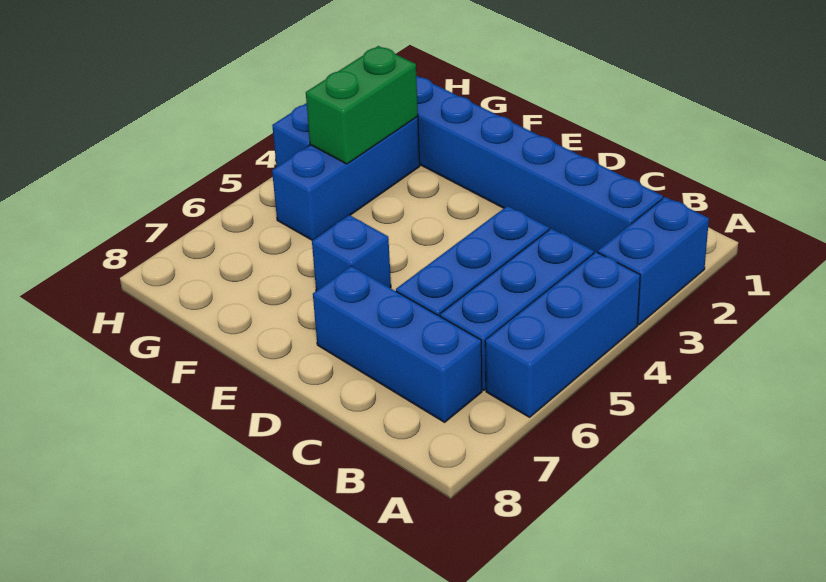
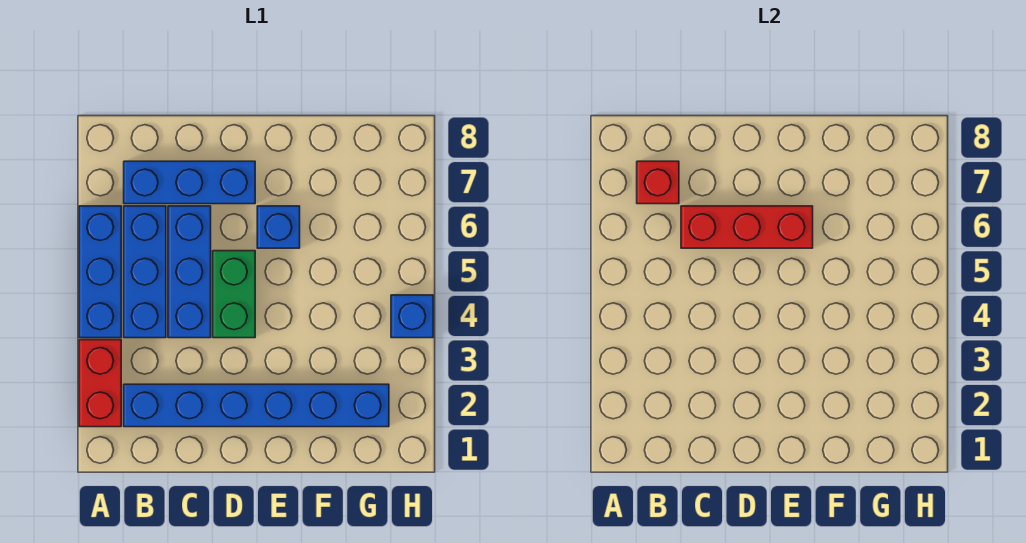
blue 1x2 brick [598,197,709,325] -> red 1x2 brick [79,340,121,427]
none -> red 1x1 brick [637,161,679,204]
none -> red 1x3 brick [681,206,813,248]
blue 1x3 brick [272,116,420,240] -> none
green 1x2 brick [306,46,418,164] -> green 1x2 brick moved to [213,251,255,338]

